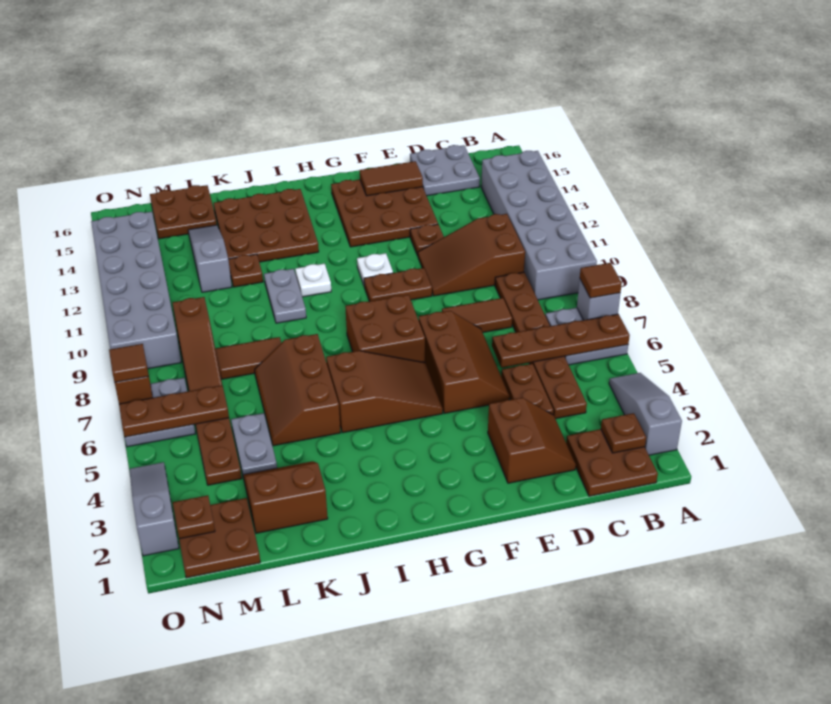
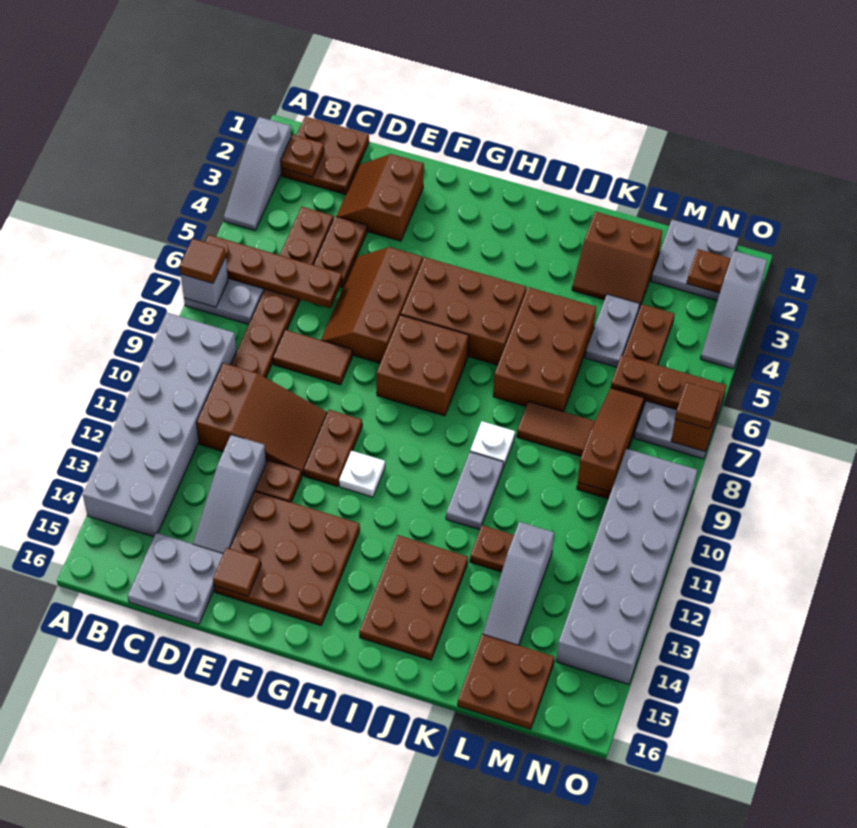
none -> grey 1x3 slope [193,435,266,554]
brown 1x2 tile [360,161,423,196] -> brown 1x1 tile [213,548,261,596]
brown 1x2 plate [364,268,432,302] -> brown 1x2 plate turned to [304,410,362,486]
brown 2x3 slope [326,351,443,433] -> brown 2x3 brick [401,257,526,365]
white 1x1 plate [295,264,331,297] -> white 1x1 plate moved to [470,421,515,467]
brown 3x3 plate [214,189,319,262] -> brown 2x3 plate [359,535,468,660]
brown 2x3 slope [255,334,341,446] -> brown 2x3 brick [493,287,596,412]
brown 2x2 plate [179,498,260,578] -> grey 2x2 plate [651,220,738,301]

